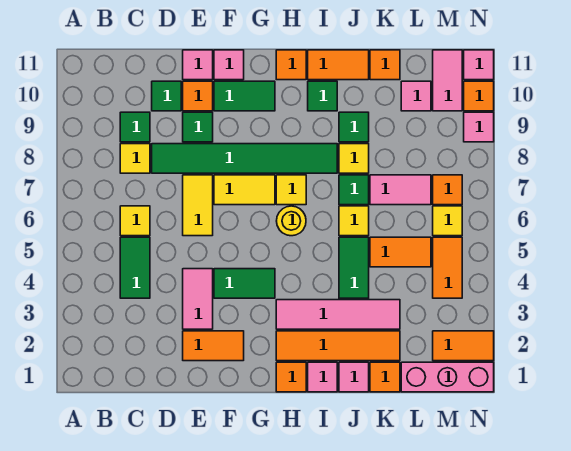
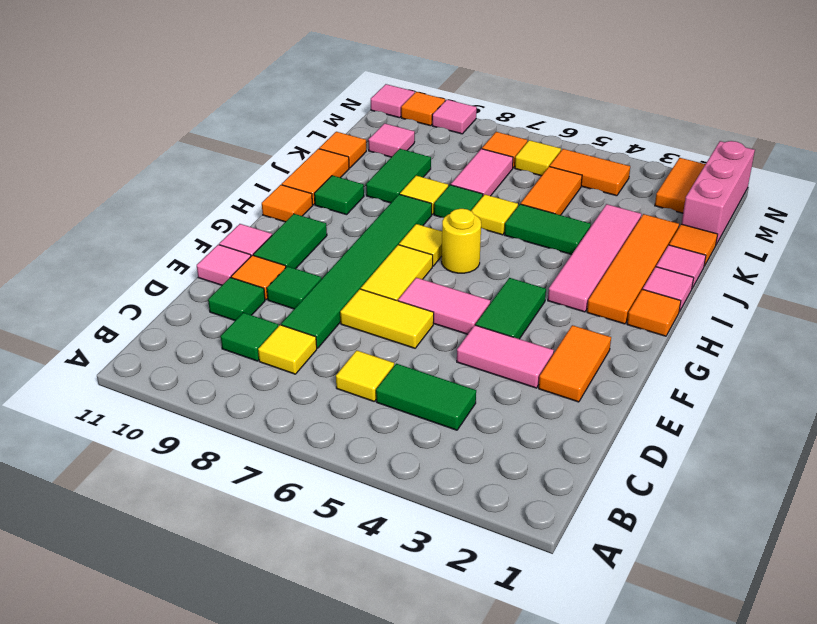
green 1x1 tile [339,112,369,142] -> green 1x2 tile [366,149,431,203]
pink 1x2 tile [433,50,462,111] -> pink 1x2 tile moved to [398,278,490,334]

